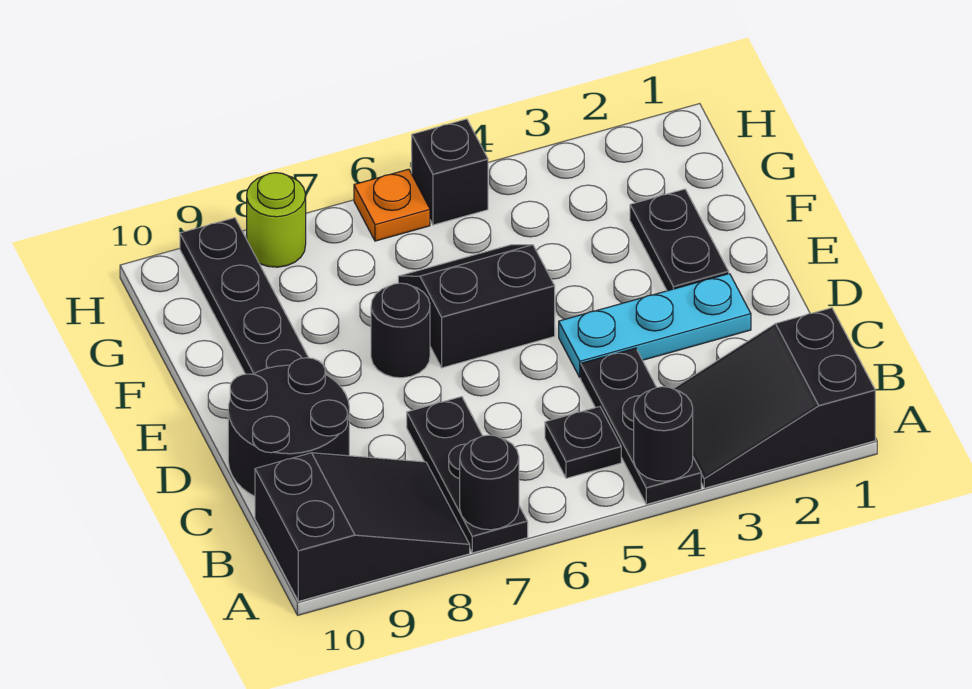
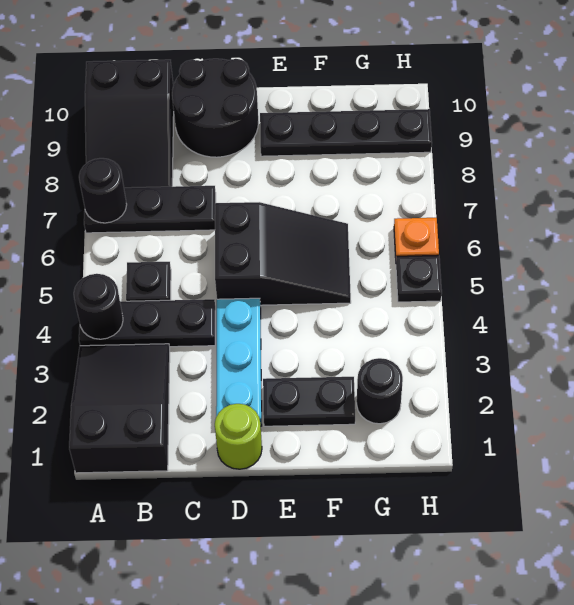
black 2x2 slope [398,245,555,368] -> black 2x3 slope [215,202,351,305]
black 1x1 round brick [371,283,430,378] -> black 1x1 round brick moved to [357,358,403,424]
black 1x1 brick [412,119,488,225] -> black 1x1 plate [396,255,442,302]
lime 1x1 round brick [247,173,306,267] -> lime 1x1 round brick moved to [215,404,262,469]

